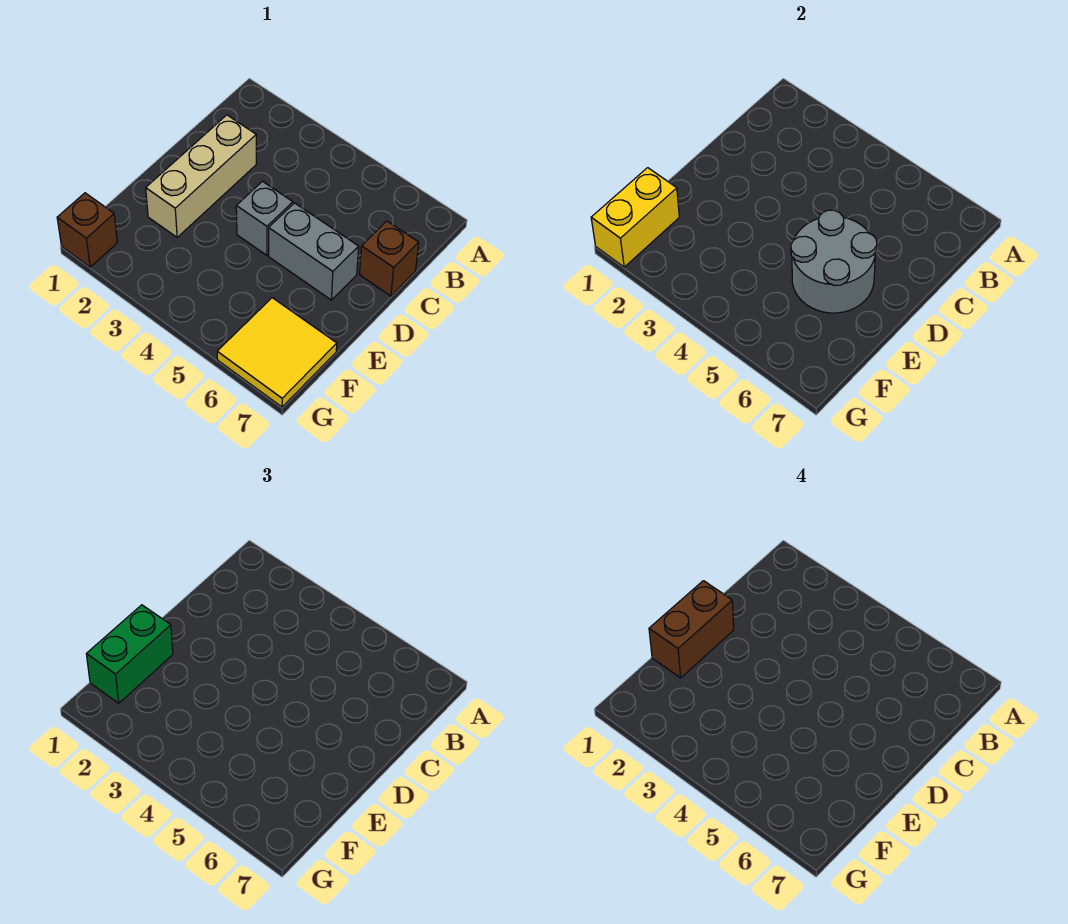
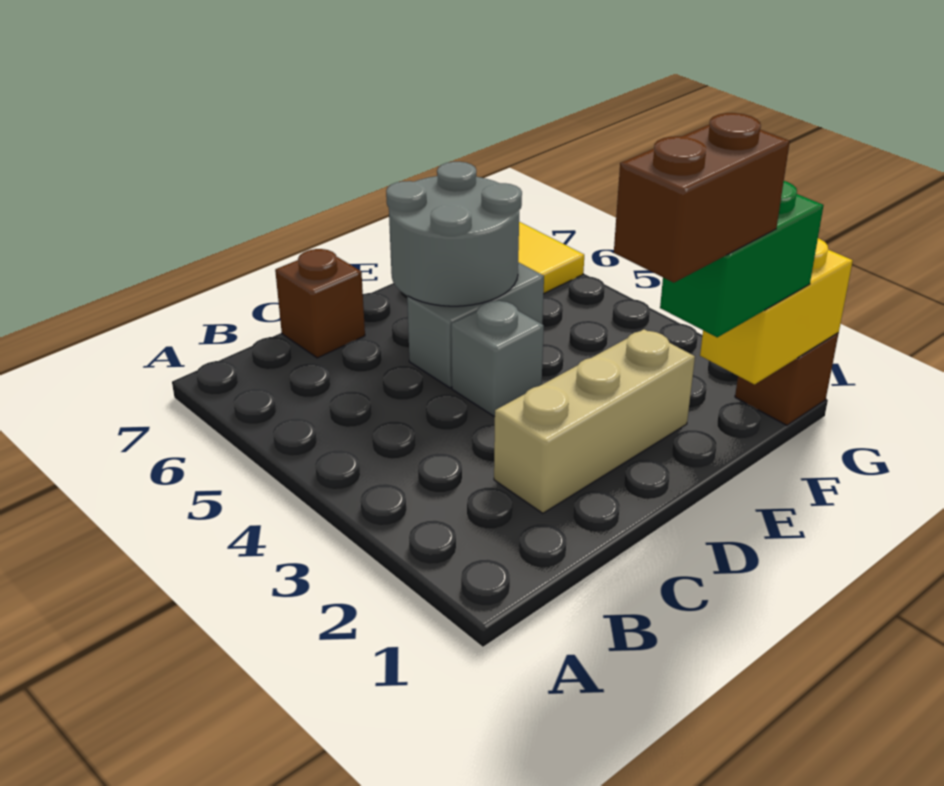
grey 1x2 brick [269,203,359,300] -> grey 1x2 brick turned to [407,262,544,388]

